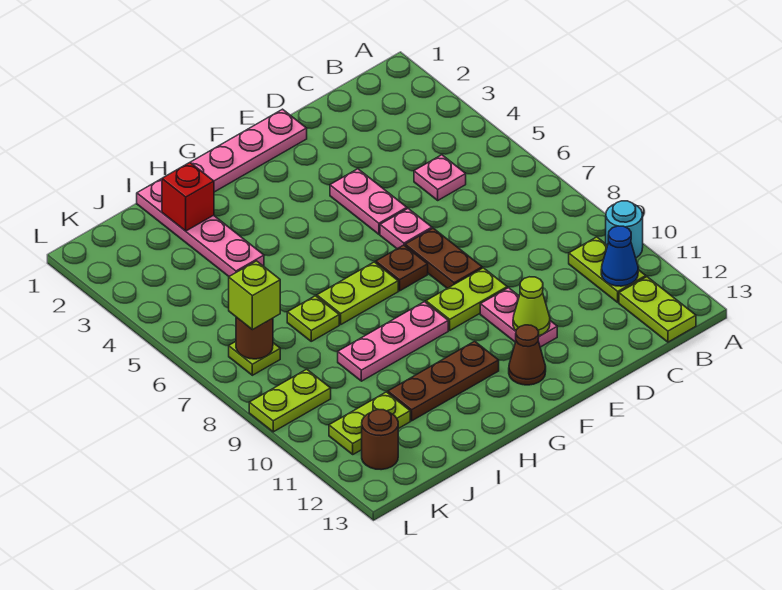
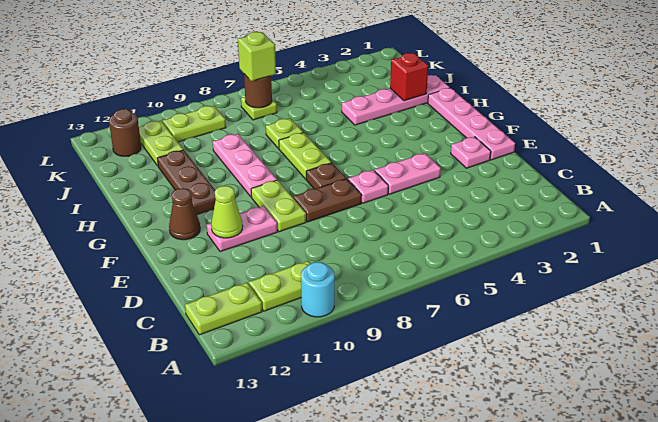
blue 1x1 cone [601,226,638,286] -> none
pink 1x1 plate [414,155,466,200] -> pink 1x1 plate moved to [451,137,491,168]
lime 1x2 plate [249,369,331,432] -> lime 1x2 plate turned to [163,106,226,142]

